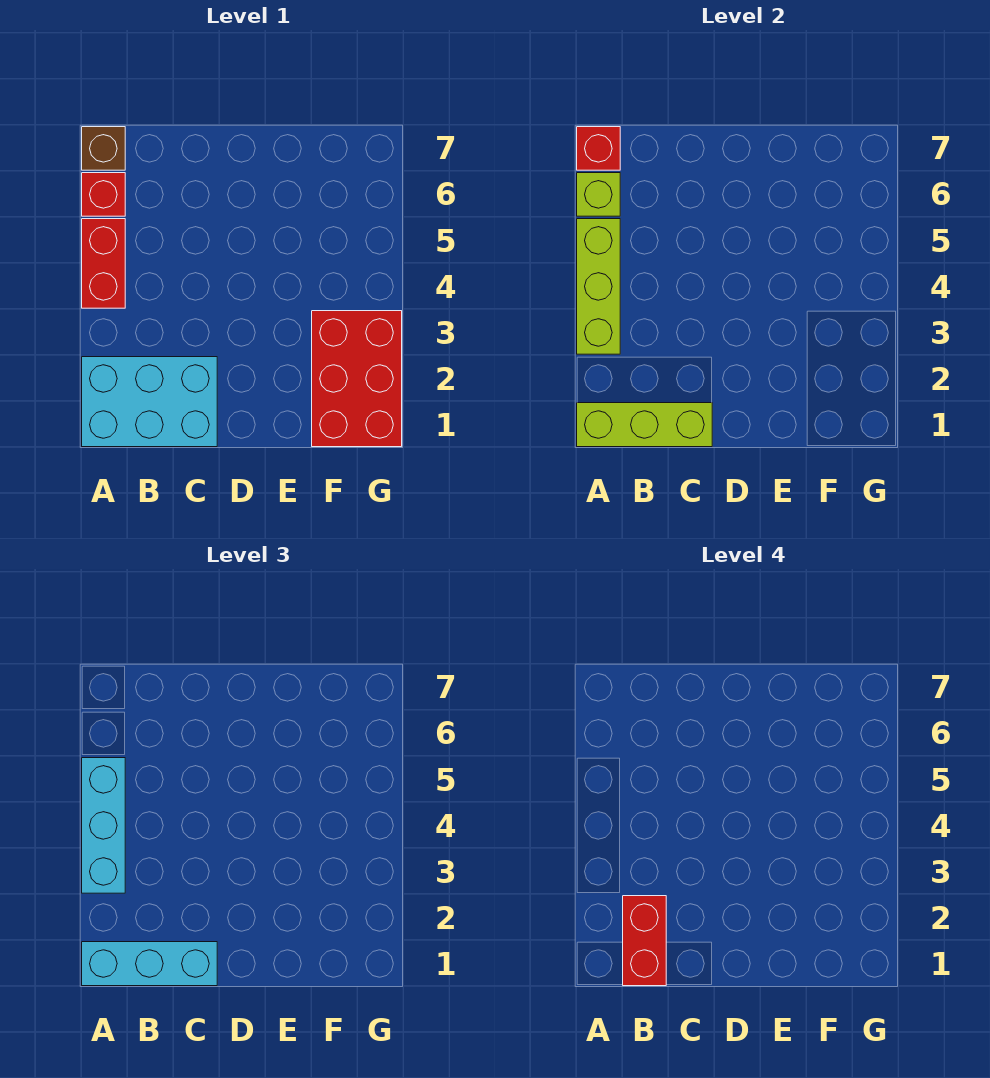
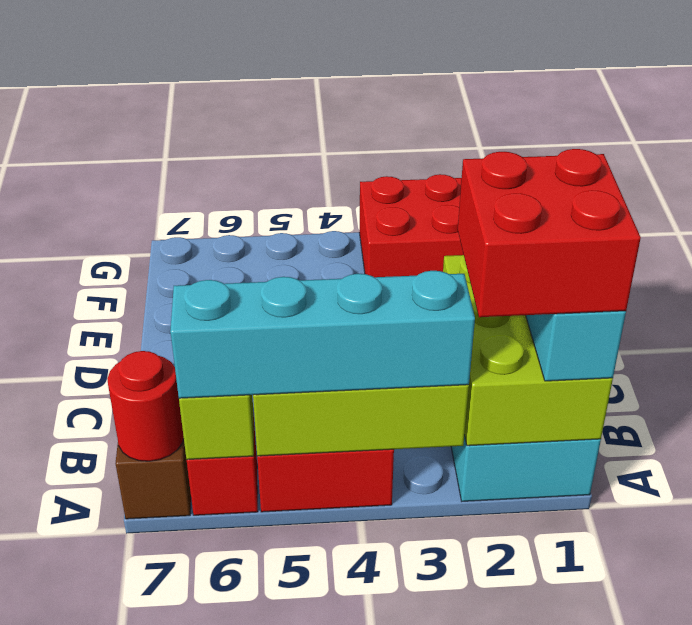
lime 1x3 brick [577,403,712,447] -> lime 2x3 brick [443,255,613,446]
cyan 1x3 brick [82,758,125,893] -> cyan 1x4 brick [170,271,475,398]
red 1x1 brick [577,127,620,170] -> red 1x1 round brick [107,351,184,461]
red 1x2 brick [623,896,666,986] -> red 2x2 brick [458,149,641,317]

